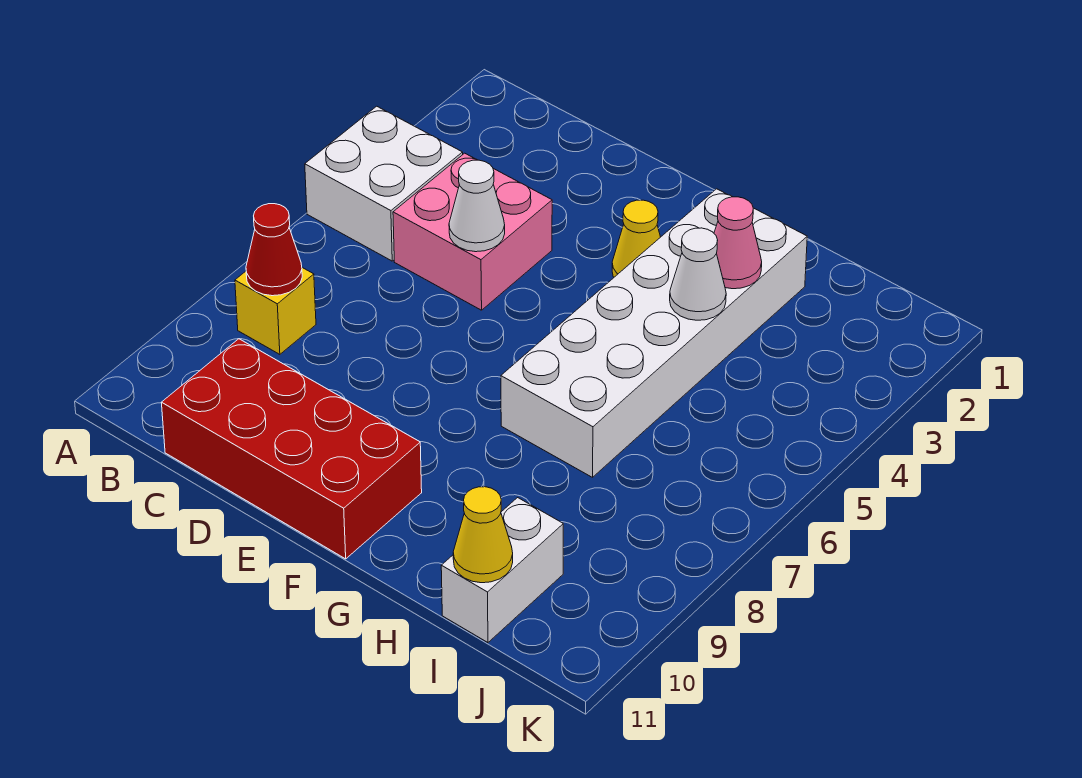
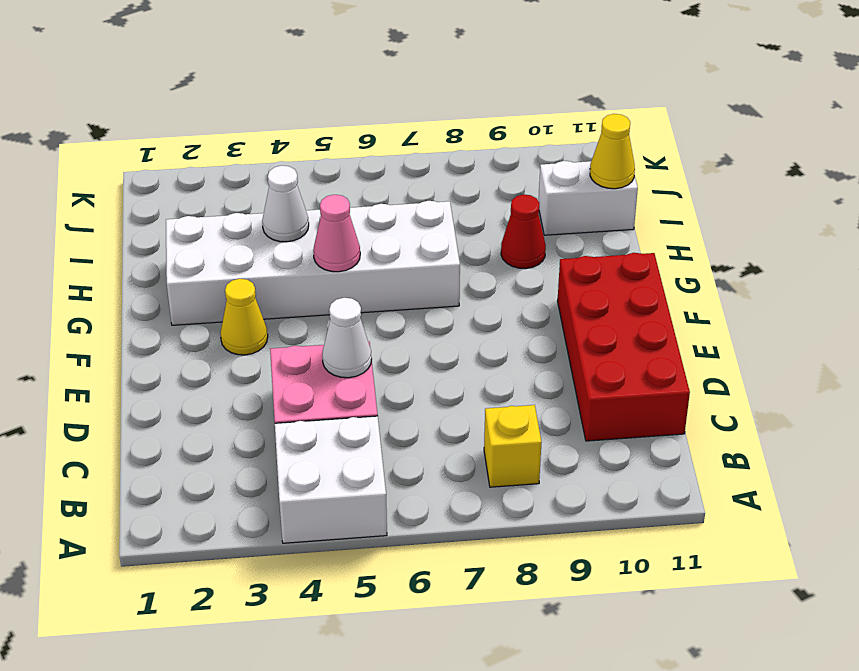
red 1x1 cone [246,204,302,296] -> red 1x1 cone moved to [501,195,546,269]
pink 1x1 cone [714,197,762,289] -> pink 1x1 cone moved to [313,195,360,272]

